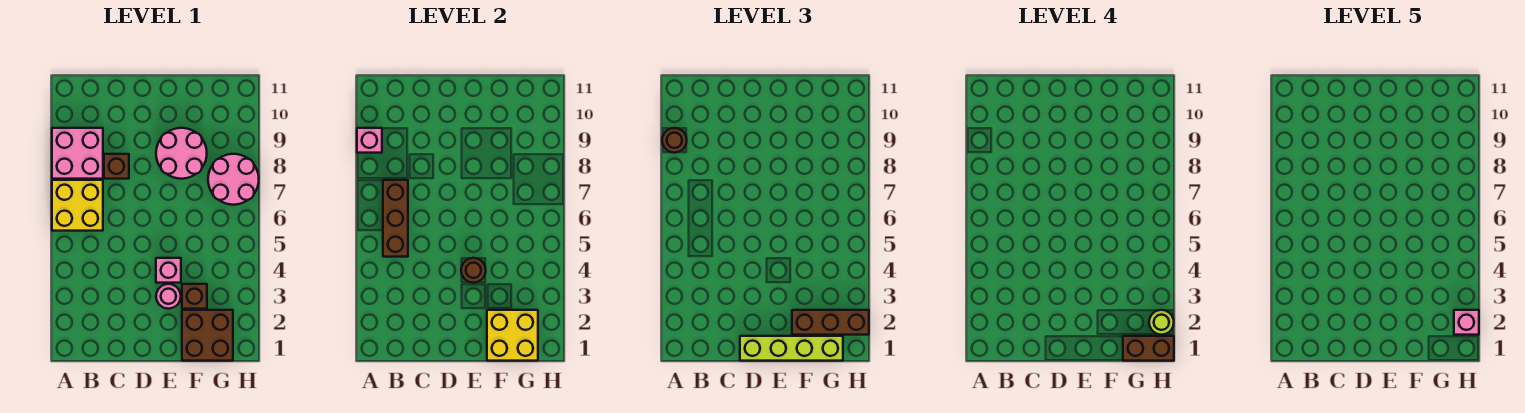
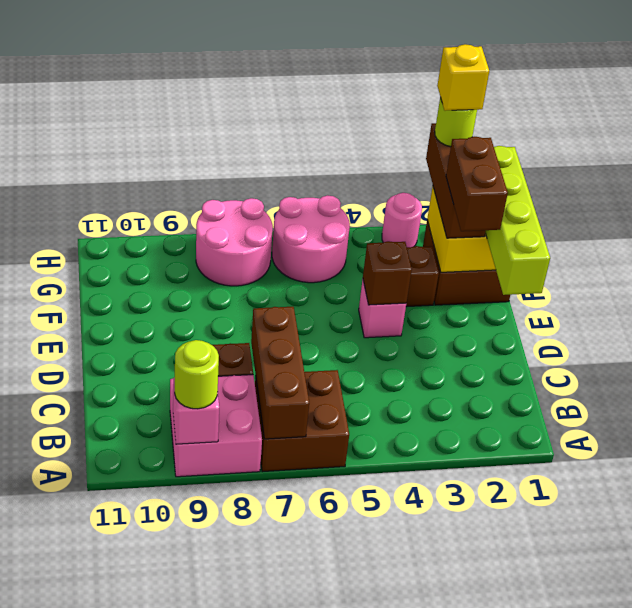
yellow 2x2 brick [52,180,103,231] -> brown 2x2 brick [255,370,349,472]
brown 1x1 round brick [662,128,687,153] -> lime 1x1 round brick [175,340,219,409]
brown 1x3 brick [383,180,408,257] -> brown 1x3 brick turned to [251,307,309,439]
pink 1x1 round brick [156,284,181,309] -> pink 1x1 round brick moved to [382,193,422,247]
brown 1x1 round brick [461,258,486,283] -> brown 1x1 brick [363,241,412,305]
pink 2x2 round brick [156,128,207,179] -> pink 2x2 round brick moved to [272,195,350,283]
brown 1x2 brick [1123,336,1174,361] -> brown 1x2 brick moved to [446,137,508,231]
pink 1x1 brick [1454,310,1479,335] -> yellow 1x1 brick [437,44,489,111]

